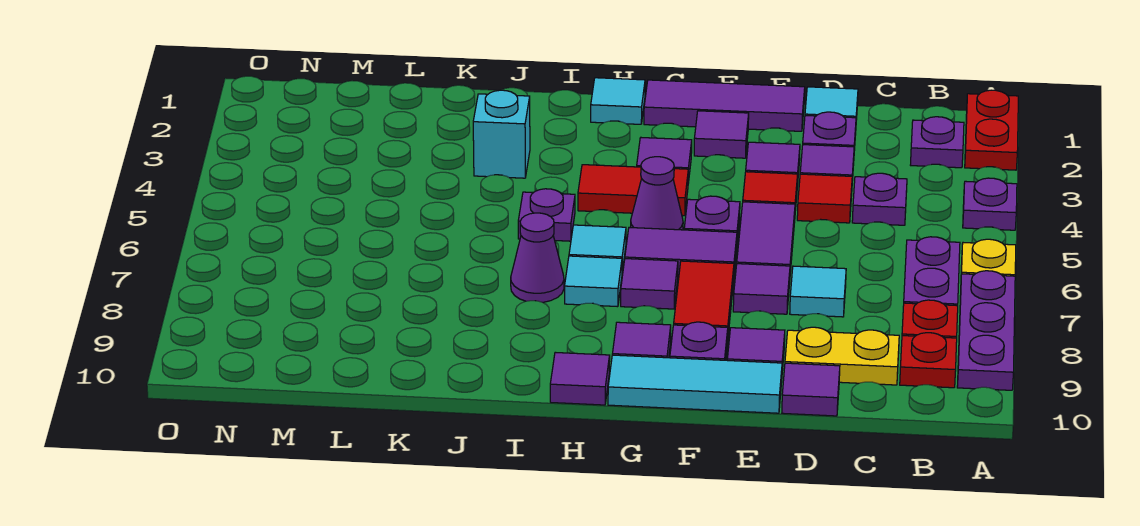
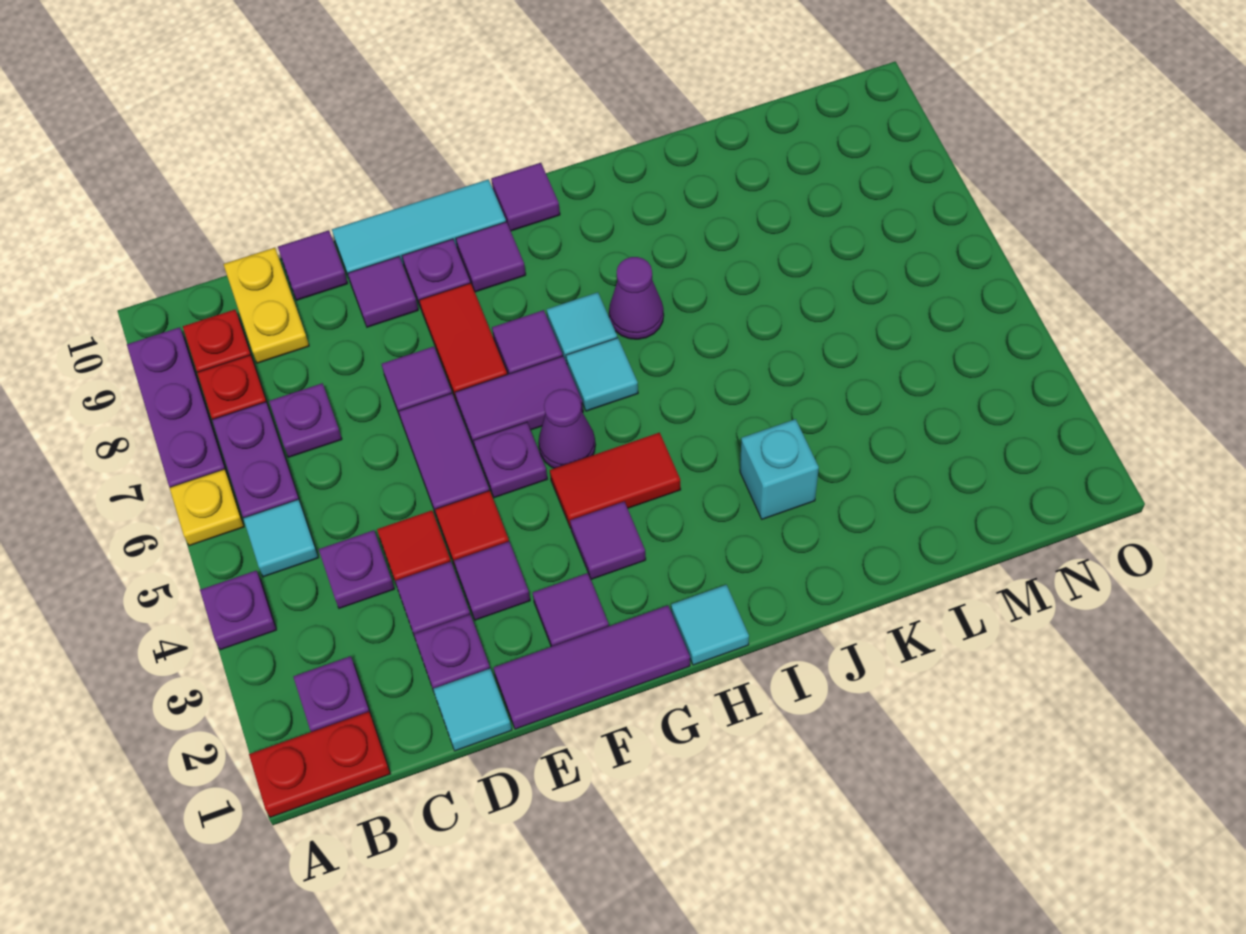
red 1x2 plate [965,90,1018,170] -> red 1x2 plate turned to [249,712,390,817]
yellow 1x2 plate [785,327,899,385] -> yellow 1x2 plate turned to [223,248,309,363]
cyan 1x1 tile [790,266,846,317] -> cyan 1x1 tile moved to [243,499,319,577]
purple 1x1 plate [518,189,575,241] -> purple 1x1 plate moved to [269,383,342,457]

